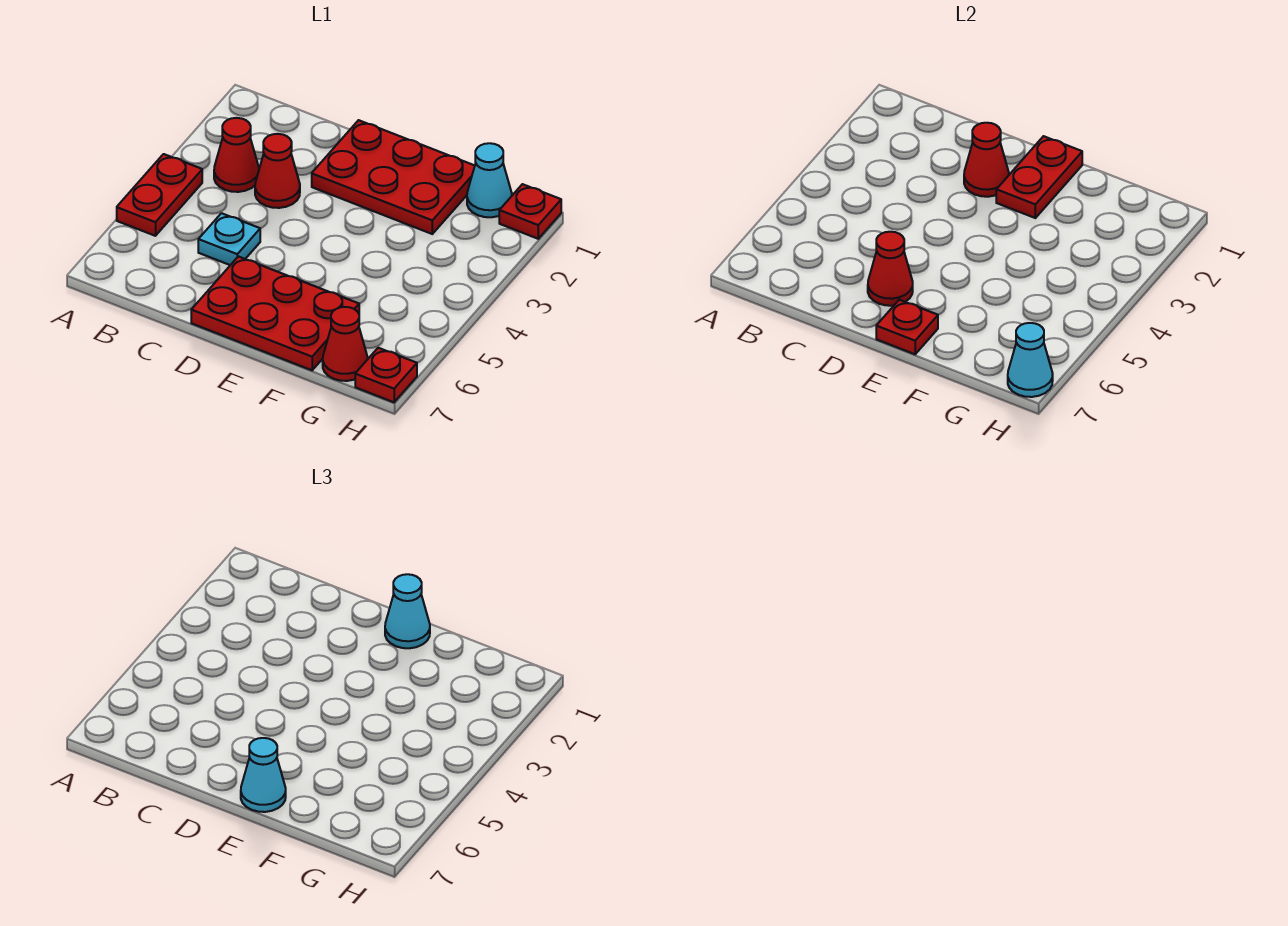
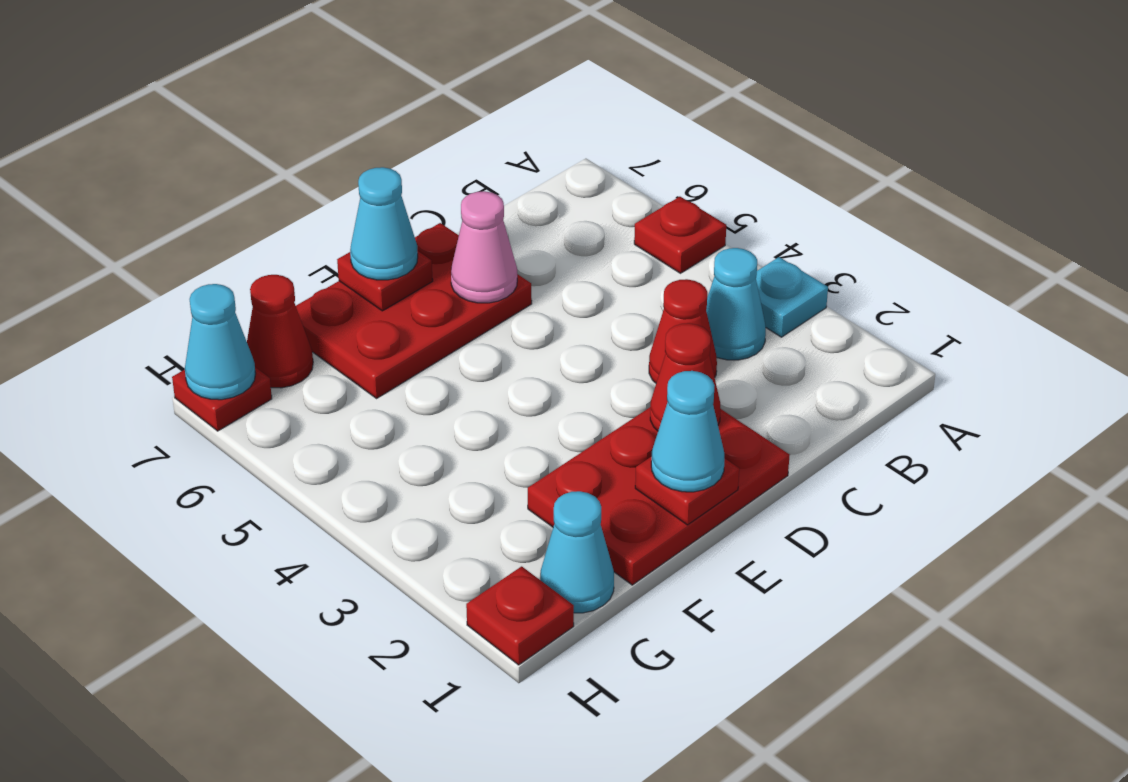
red 1x2 plate [117,154,202,236] -> red 1x1 plate [634,197,726,273]
red 1x1 cone [214,118,259,192] -> cyan 1x1 cone [706,248,766,360]
cyan 1x1 plate [198,213,260,265] -> cyan 1x1 plate moved to [756,257,828,337]
red 1x1 cone [868,232,913,306] -> pink 1x1 cone [451,191,517,303]
red 1x2 plate [996,136,1082,218] -> red 1x1 plate [635,456,739,525]

